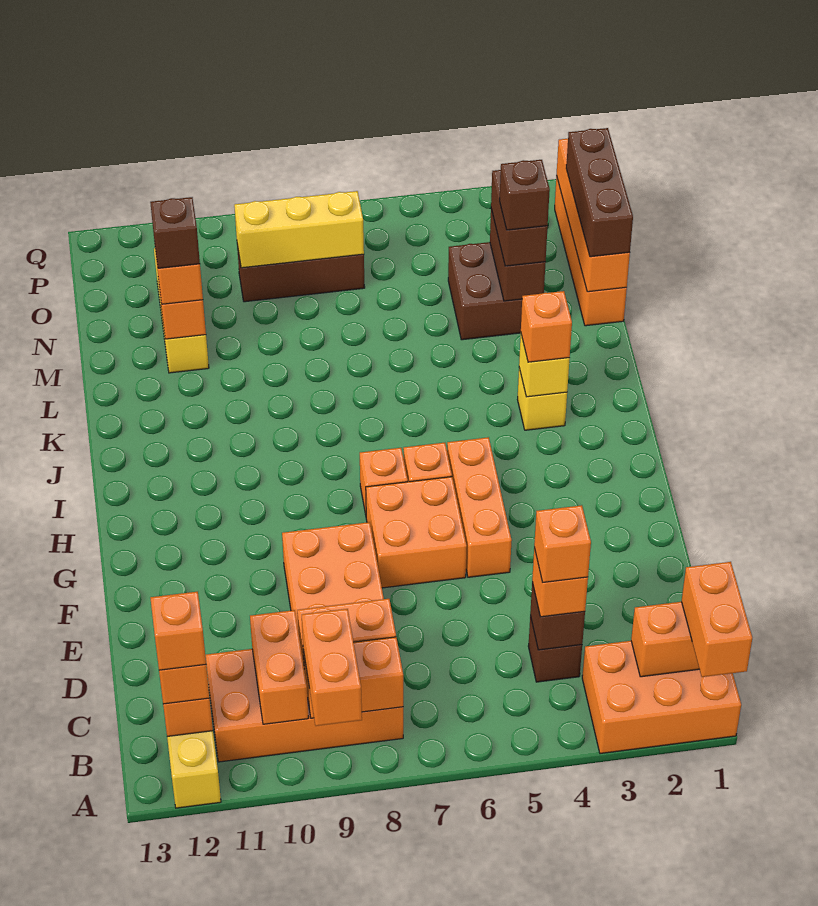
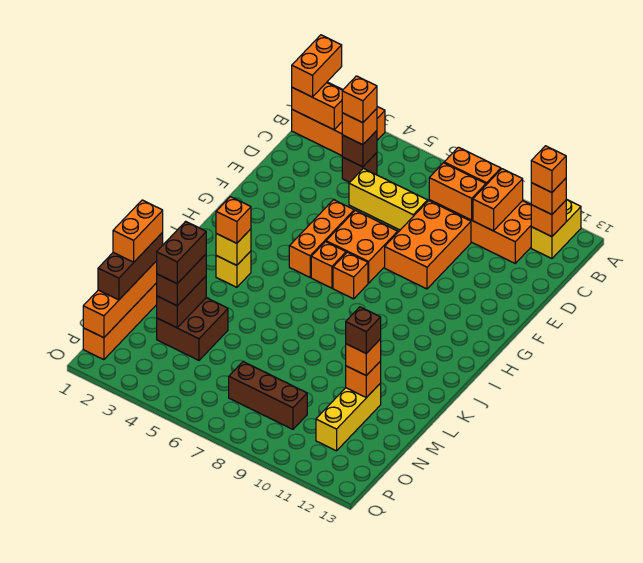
orange 1x2 brick [302,609,362,726] -> orange 1x2 brick moved to [113,200,163,262]
brown 1x1 brick [500,160,550,230] -> brown 1x2 brick [157,221,206,284]
yellow 1x3 brick [234,191,364,268] -> yellow 1x3 brick moved to [349,169,428,230]

